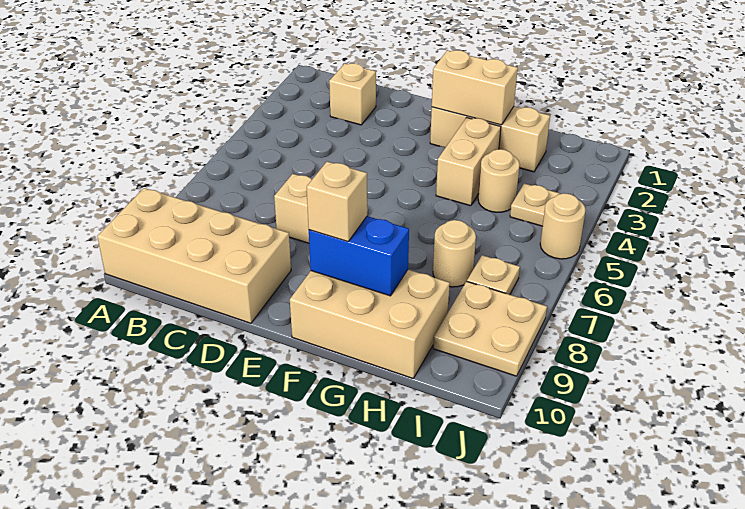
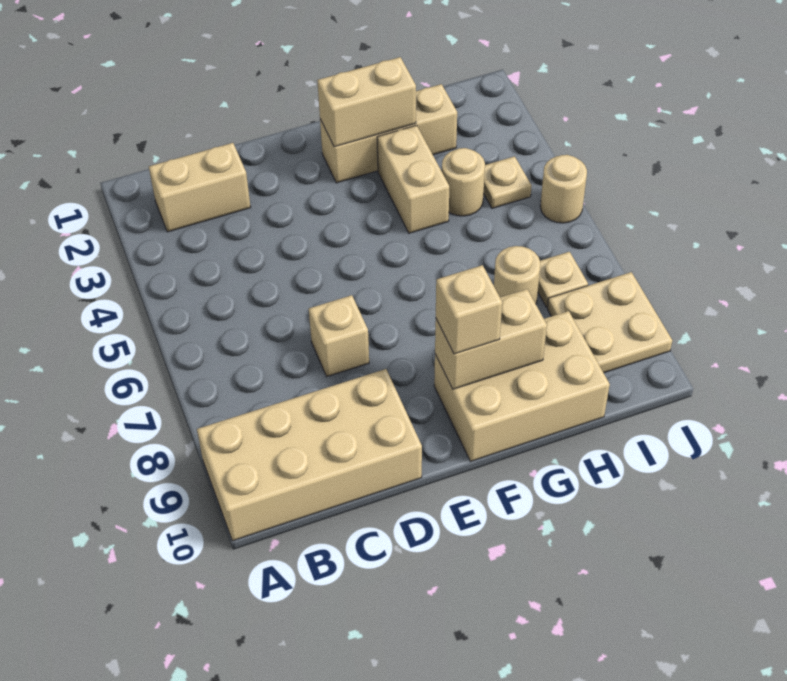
tan 1x1 brick [329,63,376,125] -> tan 1x2 brick [149,143,251,232]
blue 1x2 brick [309,216,409,296] -> tan 1x2 brick [435,289,547,389]

